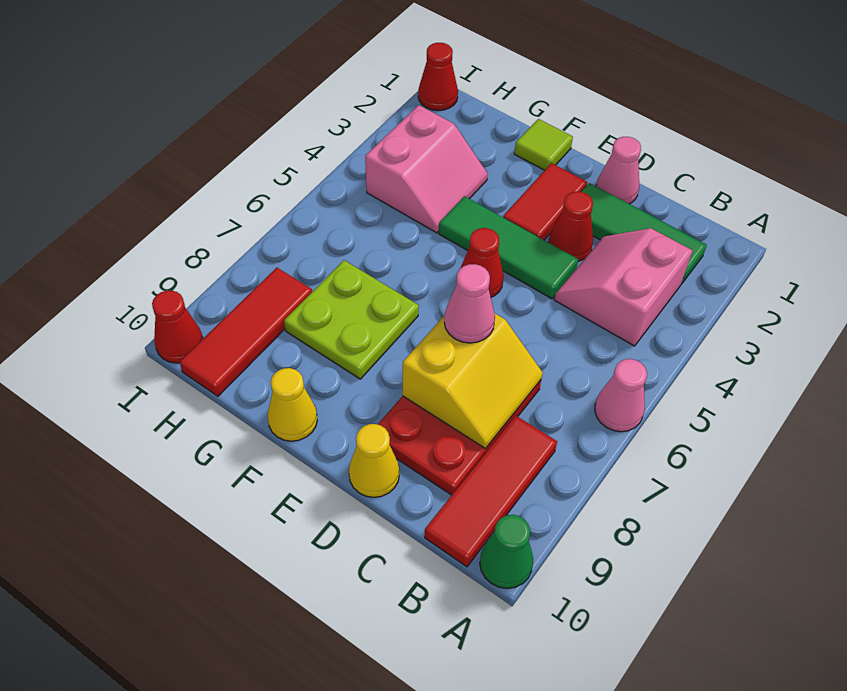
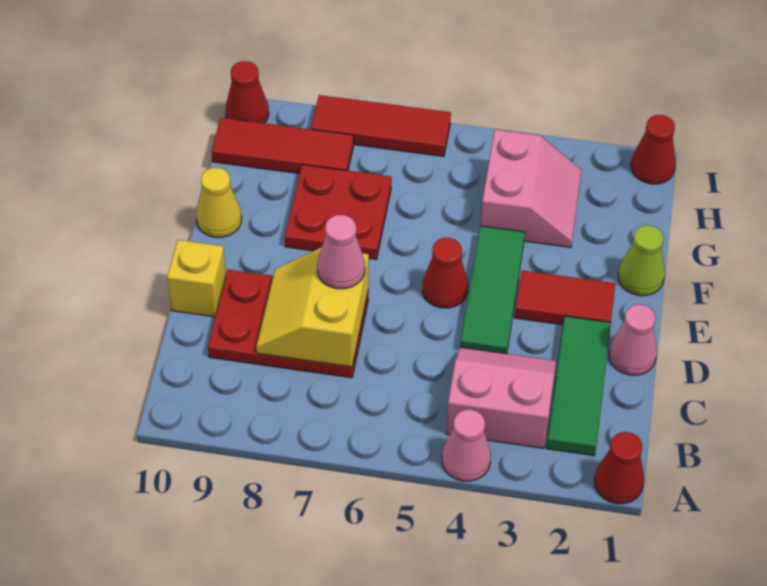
pink 1x1 cone [595,359,647,432] -> pink 1x1 cone moved to [442,410,491,481]
green 1x1 cone [480,515,533,588] -> none
red 1x3 tile [425,416,557,567] -> red 1x3 tile moved to [311,95,451,157]
yellow 2x2 slope [402,313,543,449] -> yellow 2x2 slope turned to [256,248,369,367]
red 1x1 cone [549,192,593,261] -> red 1x1 cone moved to [594,432,644,504]
yellow 1x1 cone [349,424,399,497] -> yellow 1x1 brick [167,240,226,317]
lime 1x1 tile [514,119,573,170] -> lime 1x1 cone [618,225,665,296]
lime 2x2 plate [284,260,419,379] -> red 2x2 plate [285,165,392,259]
pink 2x2 slope [365,105,488,233] -> pink 2x2 slope turned to [480,130,582,248]

